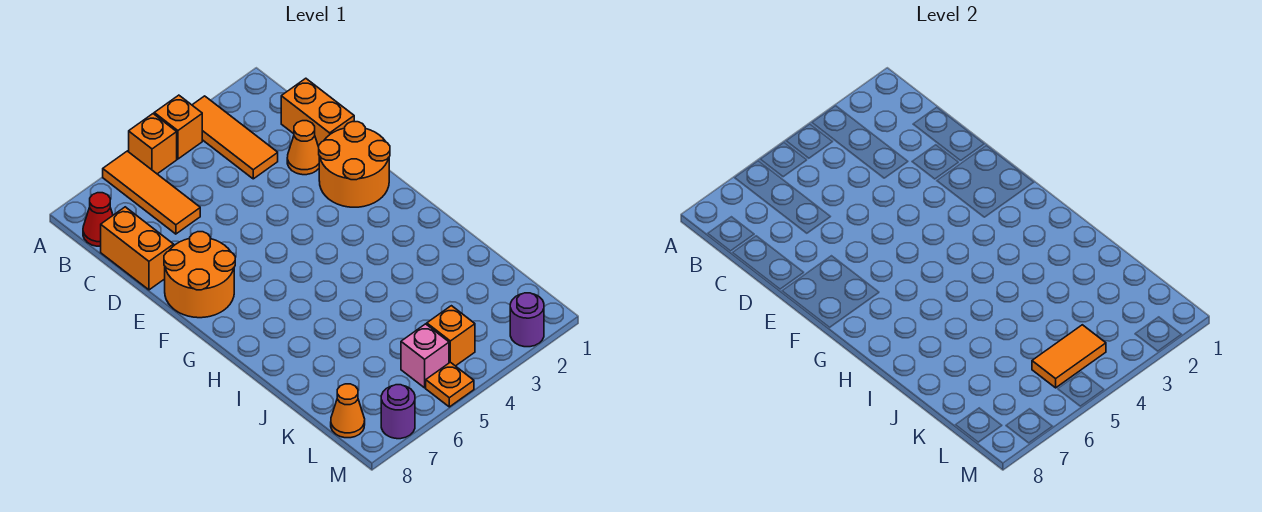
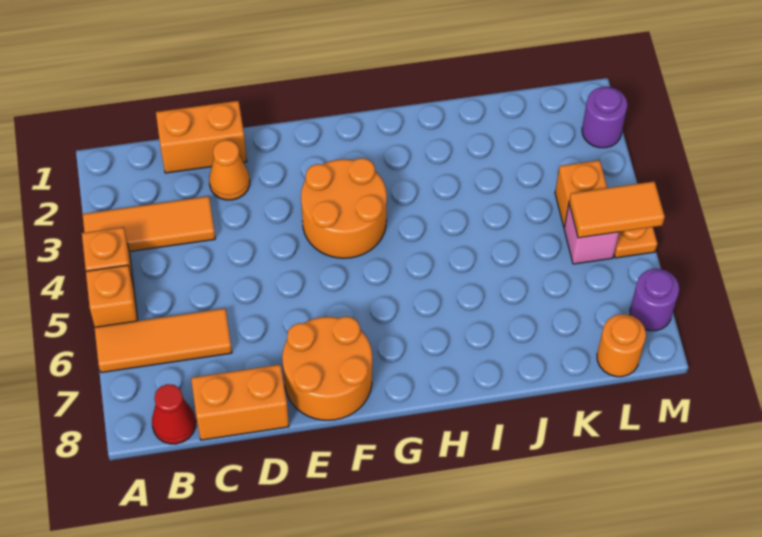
orange 2x2 round brick [319,122,390,207] -> orange 2x2 round brick moved to [301,158,387,258]
orange 1x2 tile [1032,325,1106,388] -> orange 1x2 tile turned to [569,181,665,238]
orange 1x1 cone [331,384,365,438] -> orange 1x1 round brick [597,314,646,377]

